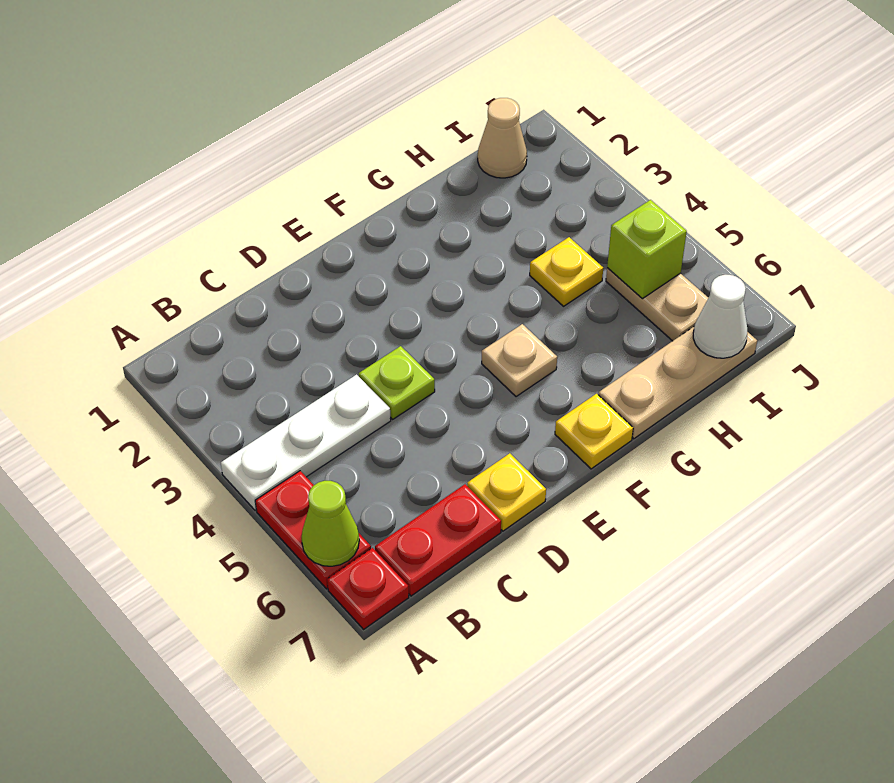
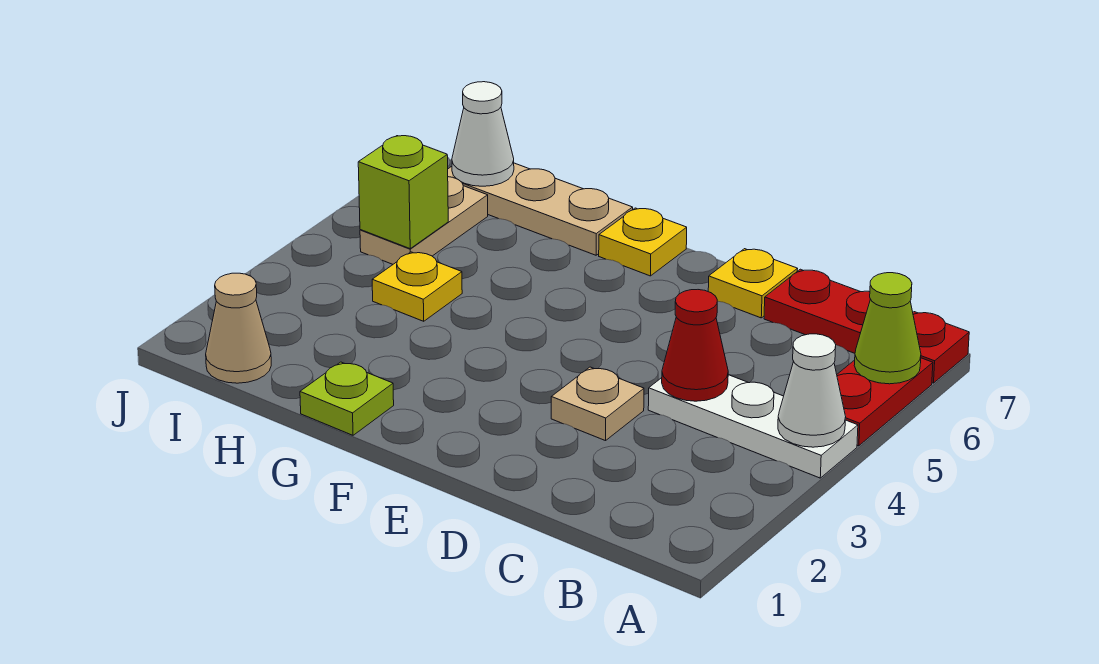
none -> white 1x1 cone [778,334,846,447]
none -> red 1x1 cone [662,290,728,401]
lime 1x1 plate [359,346,435,419] -> lime 1x1 plate moved to [300,362,394,435]
tan 1x1 plate [482,324,557,397] -> tan 1x1 plate moved to [551,367,644,441]

